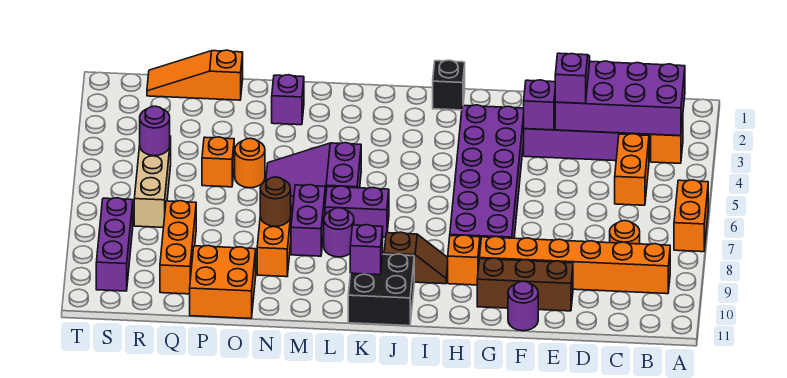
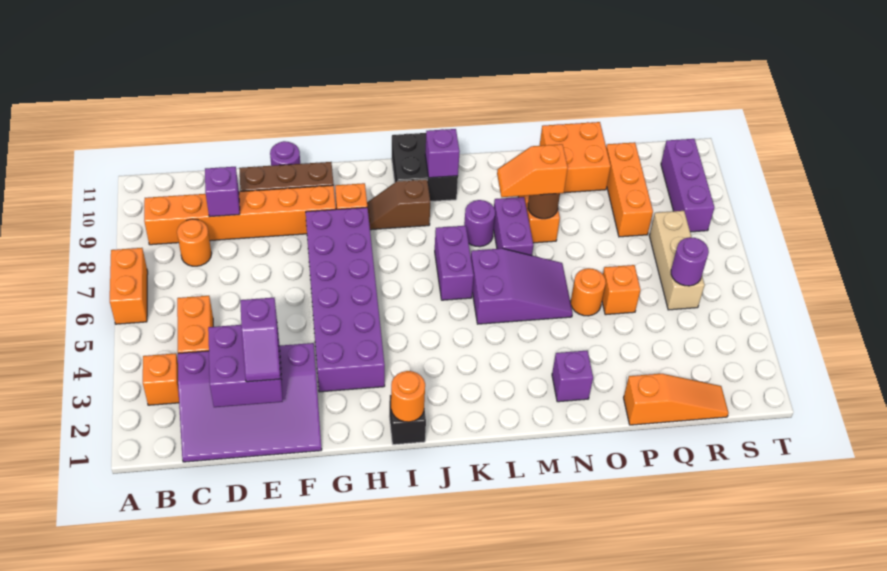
purple 2x4 brick [555,61,685,136] -> purple 2x2 brick [208,325,283,407]
purple 1x1 brick [524,80,555,130] -> purple 1x1 brick moved to [205,167,240,217]
none -> orange 1x1 round brick [391,371,425,422]
purple 1x2 brick [325,186,389,237] -> purple 1x2 brick turned to [435,226,474,300]
none -> orange 1x2 slope [497,144,568,197]

